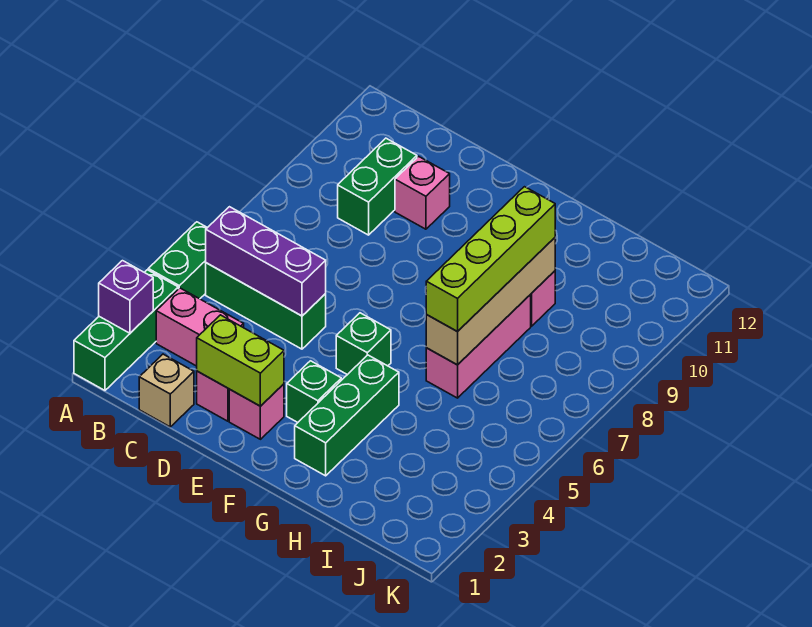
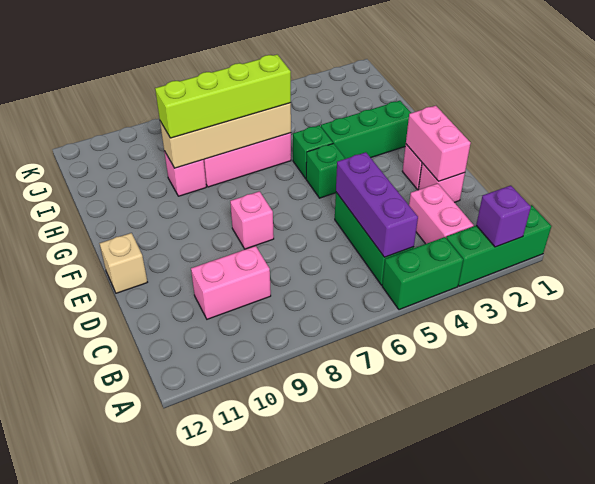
tan 1x1 brick [139,354,194,427] -> tan 1x1 brick moved to [99,233,147,293]
green 1x2 brick [338,138,417,235] -> pink 1x2 brick [191,246,271,319]
lime 1x2 brick [197,315,284,406] -> pink 1x2 brick [406,106,471,181]
pink 1x1 brick [395,156,450,229] -> pink 1x1 brick moved to [230,191,274,249]
green 1x1 brick [287,361,341,422] -> green 1x1 brick moved to [293,125,333,179]

